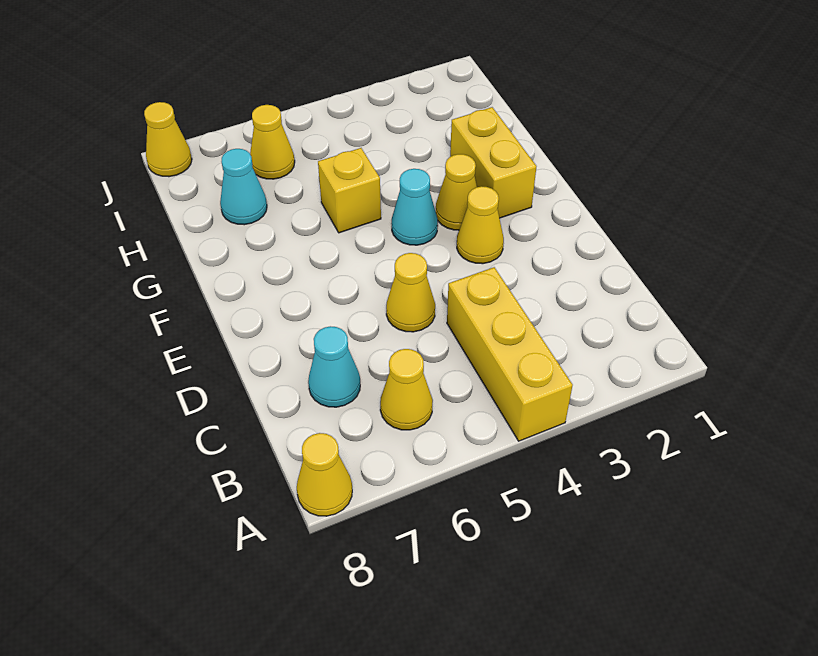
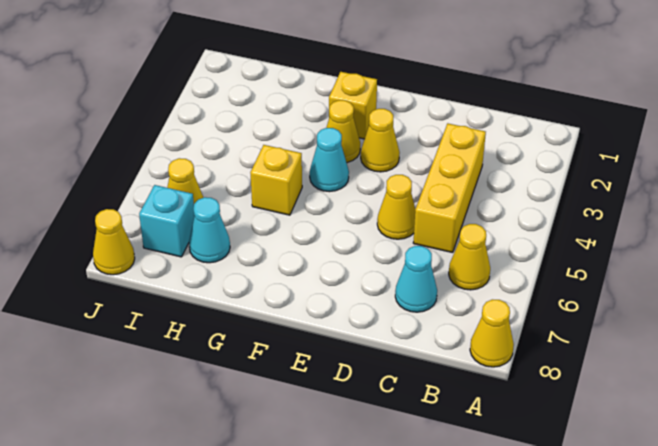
yellow 1x3 brick [447,267,573,441] -> yellow 1x3 brick turned to [413,124,486,253]
yellow 1x2 brick [450,107,537,218] -> yellow 1x1 brick [329,72,377,139]
none -> cyan 1x1 brick [139,185,195,257]

